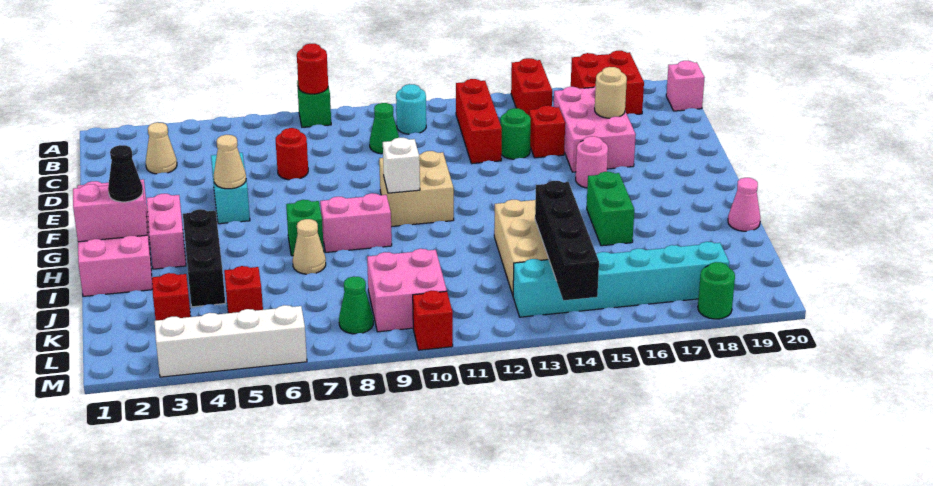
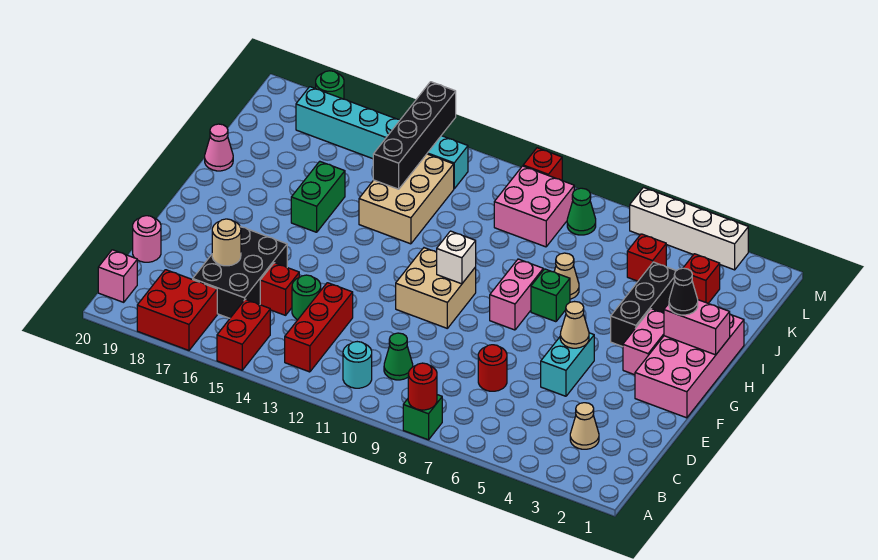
pink 2x3 brick [554,86,636,172] -> black 2x3 brick [193,226,287,318]
pink 1x1 round brick [576,136,608,188] -> pink 1x1 round brick moved to [133,216,161,262]
pink 1x2 brick [320,193,392,252] -> pink 1x2 brick turned to [490,259,543,330]

